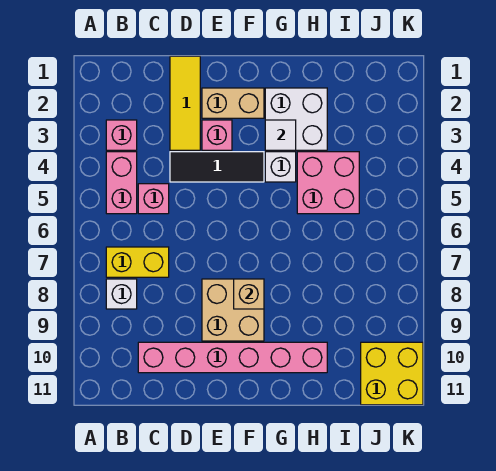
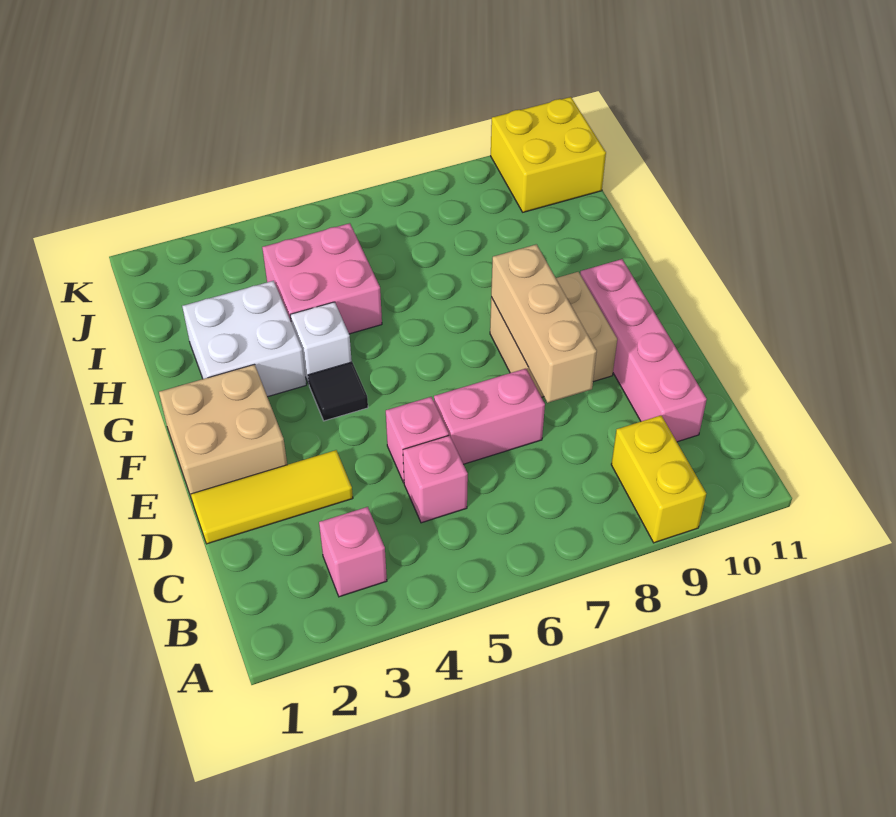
pink 1x2 brick [106,152,137,214] -> pink 1x2 brick moved to [434,369,545,464]
yellow 1x2 brick [106,247,169,277] -> yellow 1x2 brick moved to [611,415,706,543]
white 1x1 brick [106,279,137,309] -> none
pink 1x6 brick [138,342,327,373] -> pink 1x4 brick [580,259,707,442]
black 1x3 tile [170,152,264,182] -> black 1x1 tile [308,362,368,421]
tan 1x2 brick [202,88,264,118] -> tan 2x2 brick [159,364,287,499]
pink 1x1 brick [202,120,232,150] -> pink 1x1 brick moved to [386,397,449,483]
tan 1x1 brick [234,279,264,309] -> tan 1x3 brick [491,244,597,403]
white 1x1 tile [265,120,296,150] -> none

